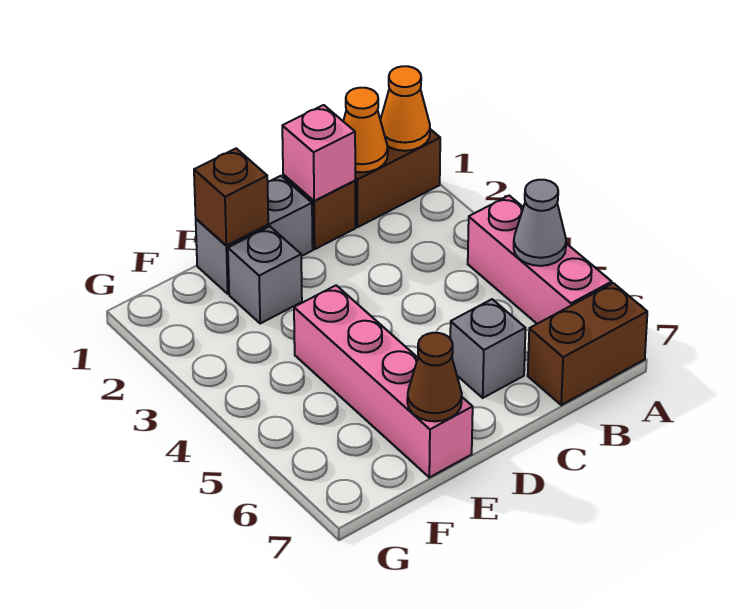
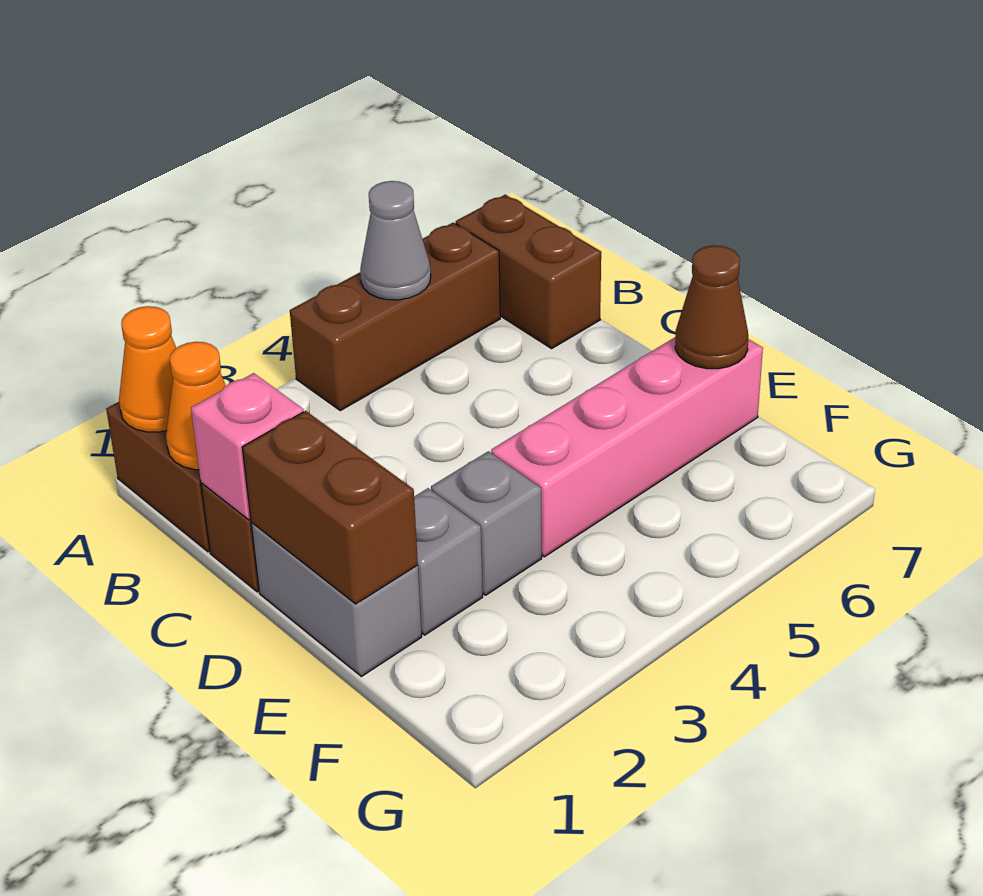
pink 1x3 brick [468,196,612,324] -> brown 1x3 brick [290,223,500,411]
grey 1x1 brick [450,299,526,398] -> grey 1x1 brick moved to [431,451,542,595]
brown 1x1 brick [194,148,268,246] -> brown 1x2 brick [242,411,418,604]

